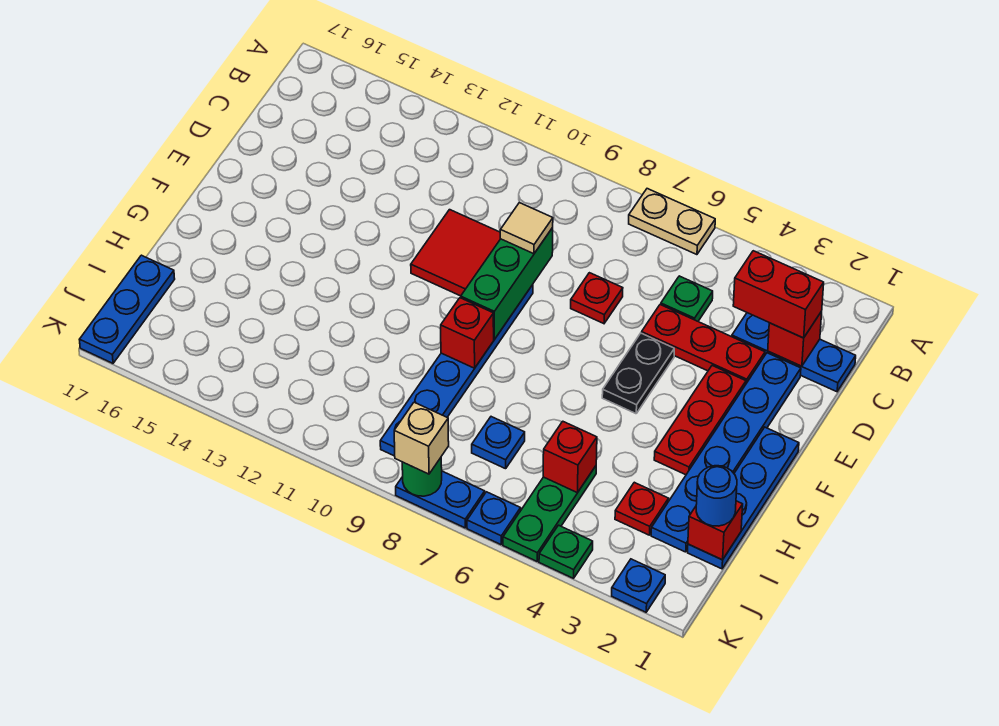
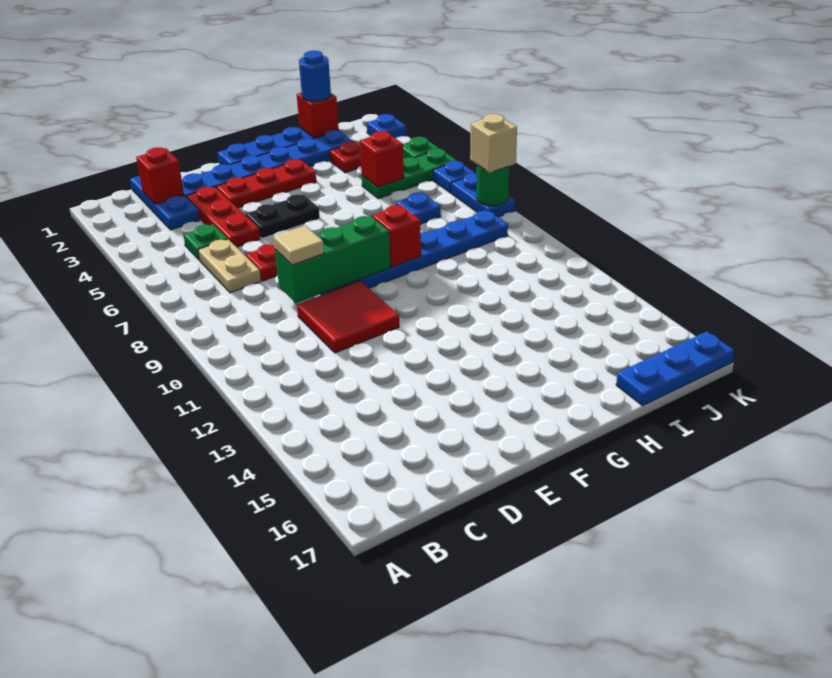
tan 1x2 plate [629,189,715,255] -> tan 1x2 plate moved to [198,239,261,293]
red 1x2 brick [733,251,824,338] -> none

